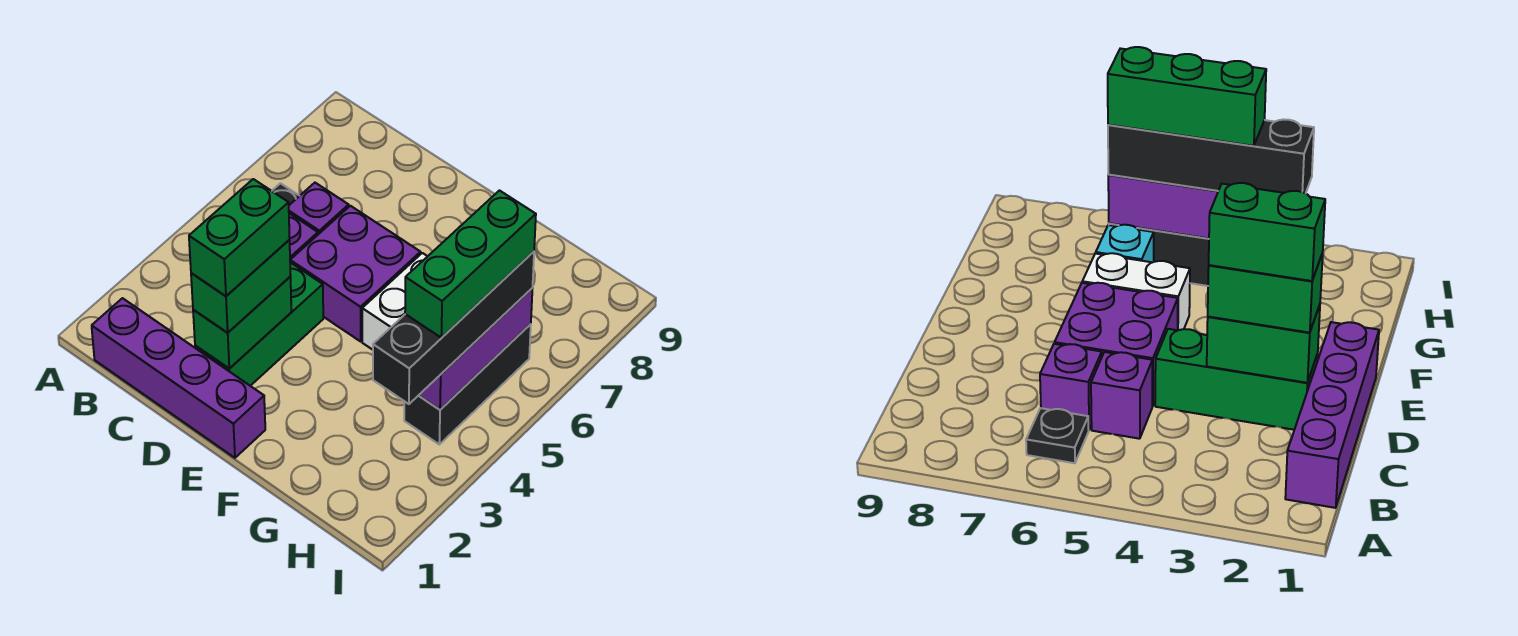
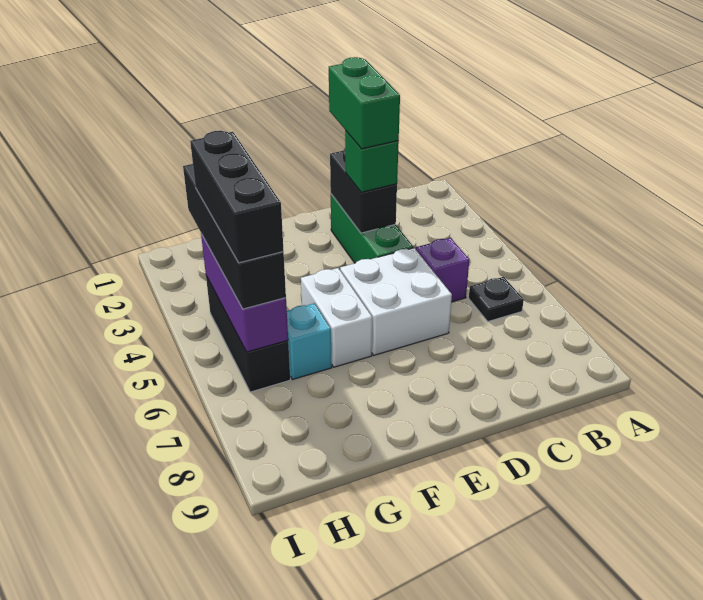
purple 1x4 brick [92,298,265,458] -> none
purple 1x1 brick [289,183,349,234] -> none
green 1x2 brick [193,277,291,369] -> black 1x2 brick [330,149,397,233]
green 1x2 brick [191,240,291,333] -> green 1x1 brick [345,131,399,192]
purple 2x2 brick [290,206,421,341] -> white 2x2 brick [340,248,452,355]
green 1x3 brick [405,191,536,338] -> black 1x3 brick [190,131,284,263]

